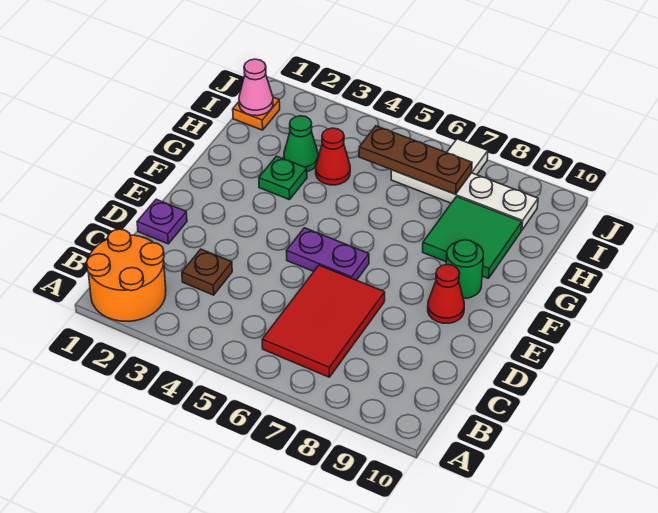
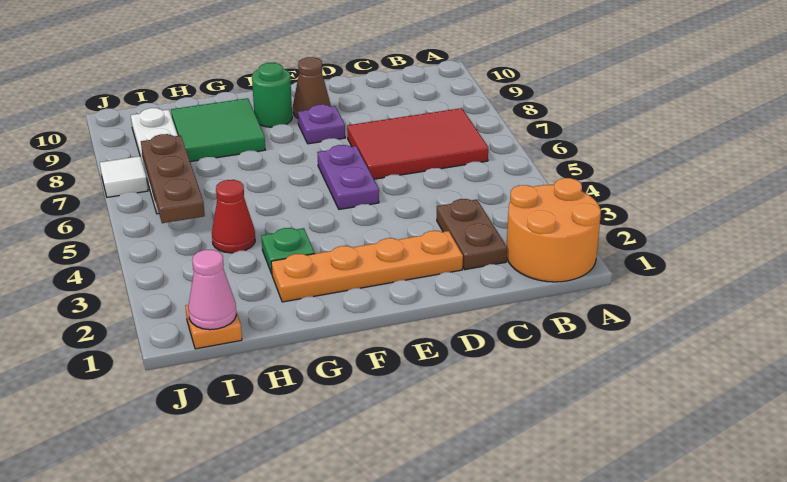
brown 1x1 plate [182,249,232,295] -> brown 1x2 plate [437,199,507,270]
purple 1x1 plate [137,199,187,244] -> purple 1x1 plate moved to [298,104,345,144]
none -> orange 1x4 plate [271,231,463,302]
red 1x1 cone [428,265,464,323] -> brown 1x1 cone [293,57,331,118]
green 1x1 cone [284,116,318,172] -> none

